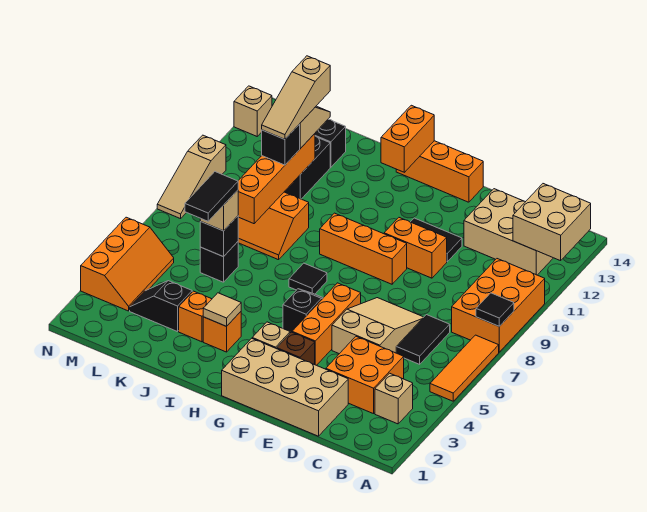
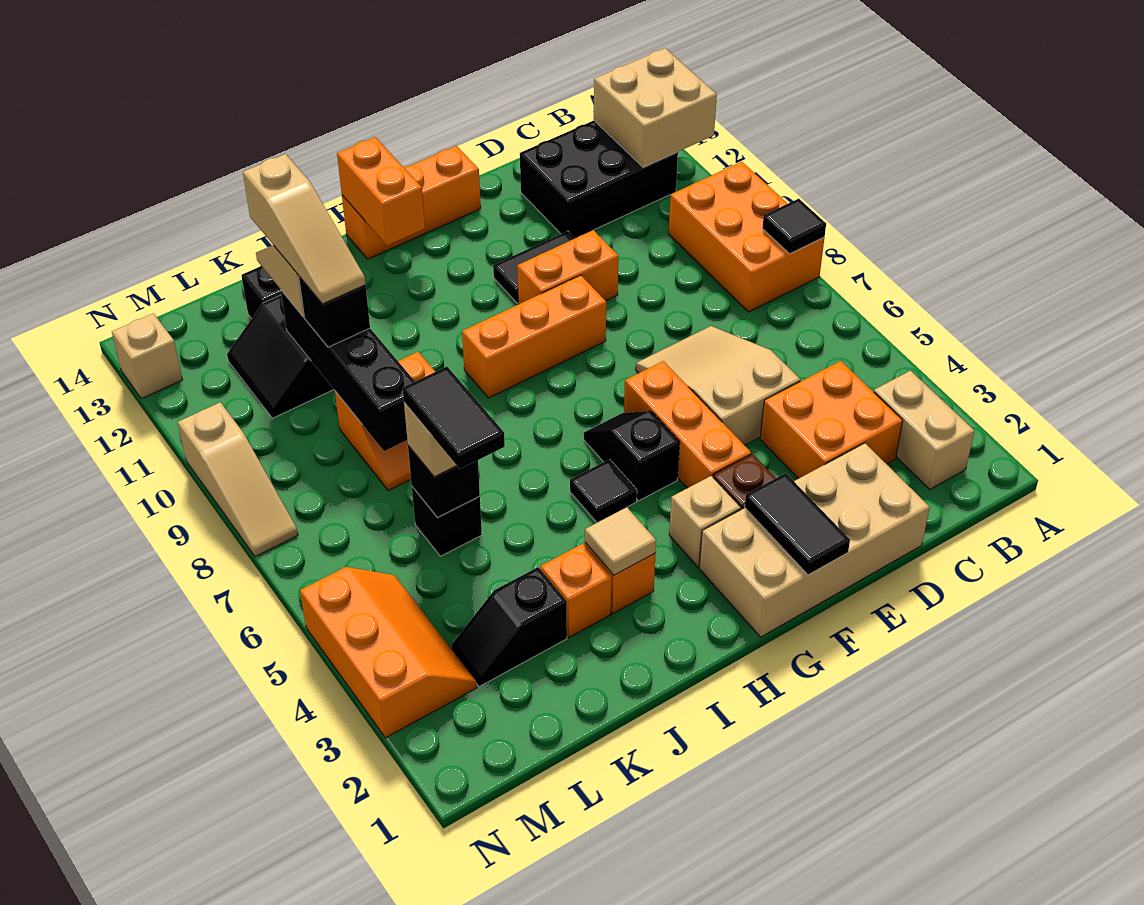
orange 1x3 tile [430,335,499,401] -> none
tan 1x1 brick [375,373,413,424] -> tan 1x2 brick [874,371,974,489]
tan 2x3 brick [464,189,553,275] -> black 2x3 brick [520,121,678,238]
black 1x2 tile [396,315,450,364] -> black 1x2 tile moved to [745,473,850,575]
black 1x1 tile [289,263,327,294] -> black 1x1 tile moved to [570,459,637,523]
orange 1x4 brick [238,134,315,224] -> black 1x4 brick [281,290,415,451]

